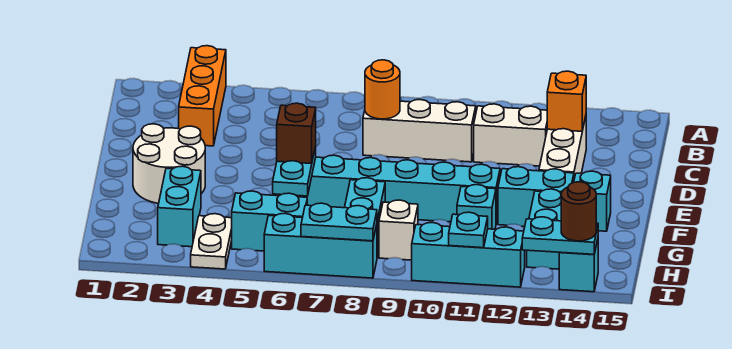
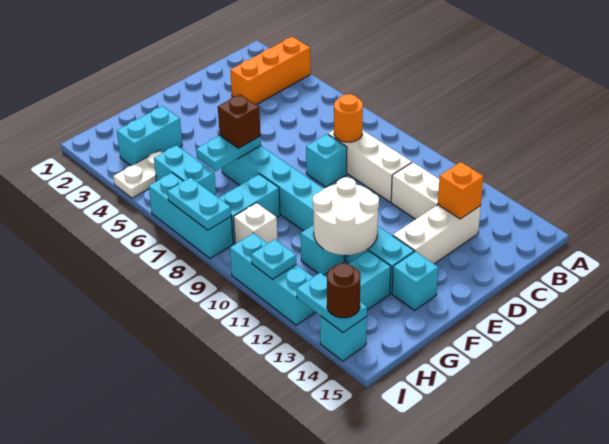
none -> cyan 1x1 brick [306,134,347,187]
white 2x2 round brick [133,124,205,204] -> white 2x2 round brick moved to [313,177,379,255]

